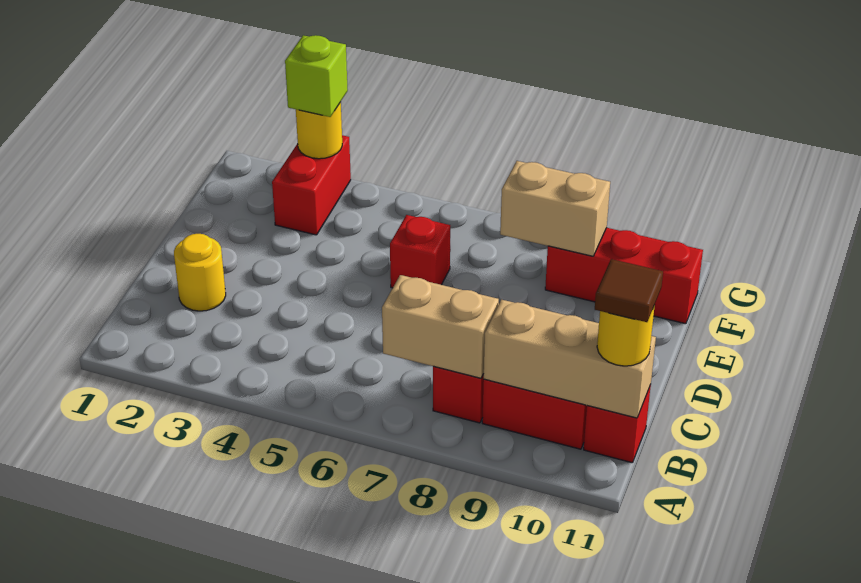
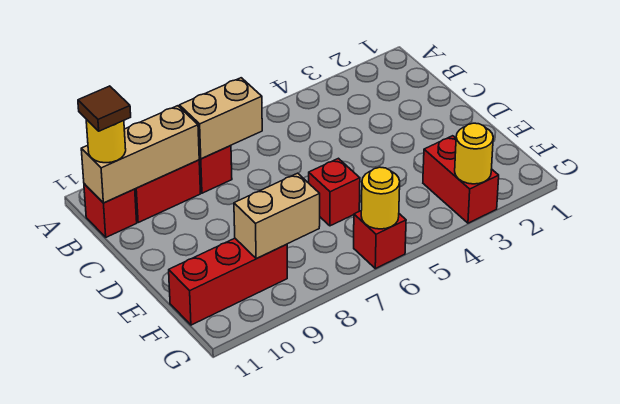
yellow 1x1 round brick [174,234,226,311] -> yellow 1x1 round brick moved to [361,167,400,229]
lime 1x1 brick [285,35,348,117] -> none
none -> red 1x1 brick [354,211,406,269]

